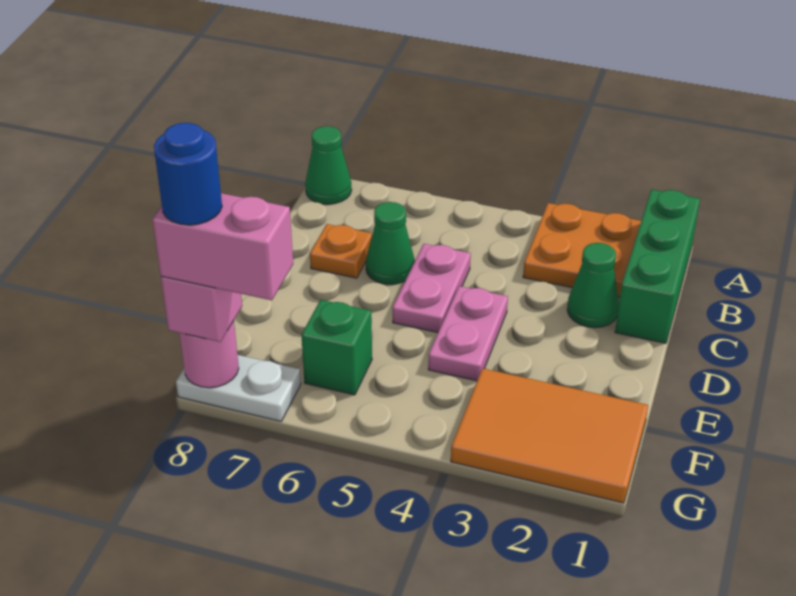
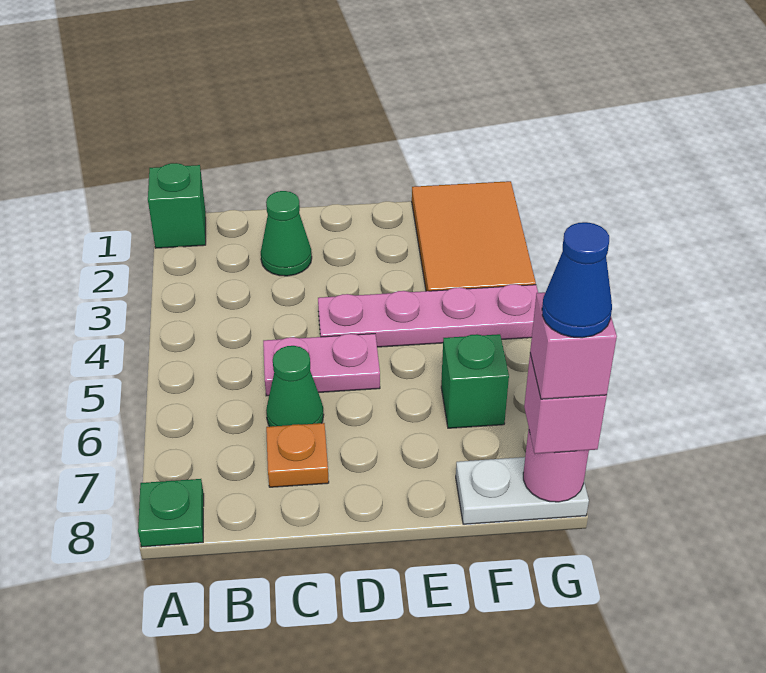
green 1x3 brick [615,189,700,343] -> green 1x1 brick [148,163,206,248]
orange 2x2 plate [523,203,641,297] -> none
green 1x1 cone [305,126,352,204] -> green 1x1 plate [138,479,204,547]
pink 1x2 plate [428,286,508,381] -> pink 1x4 plate [318,284,538,347]
white 1x2 plate [176,355,301,421] -> white 1x2 plate turned to [456,457,589,524]
pink 1x2 brick [152,193,293,300] -> pink 1x1 brick [530,292,617,399]
blue 1x1 round brick [154,123,222,225] -> blue 1x1 cone [542,222,612,338]

